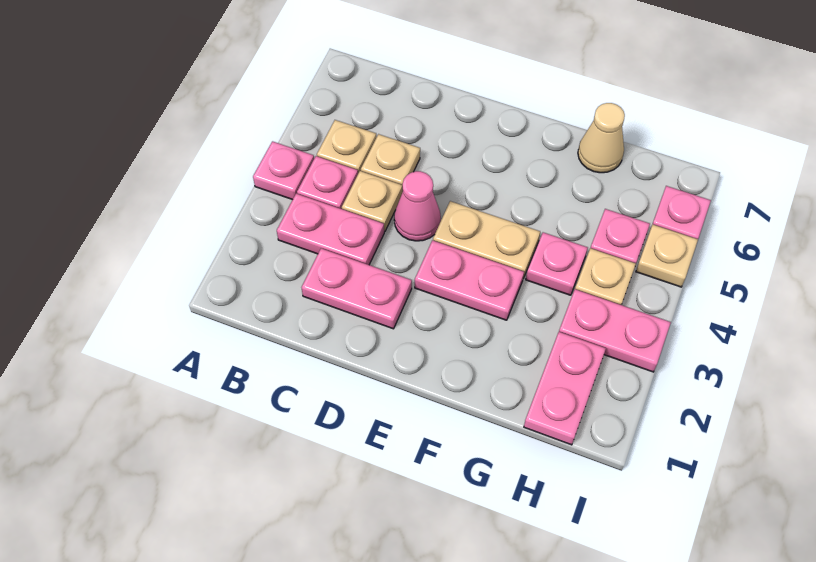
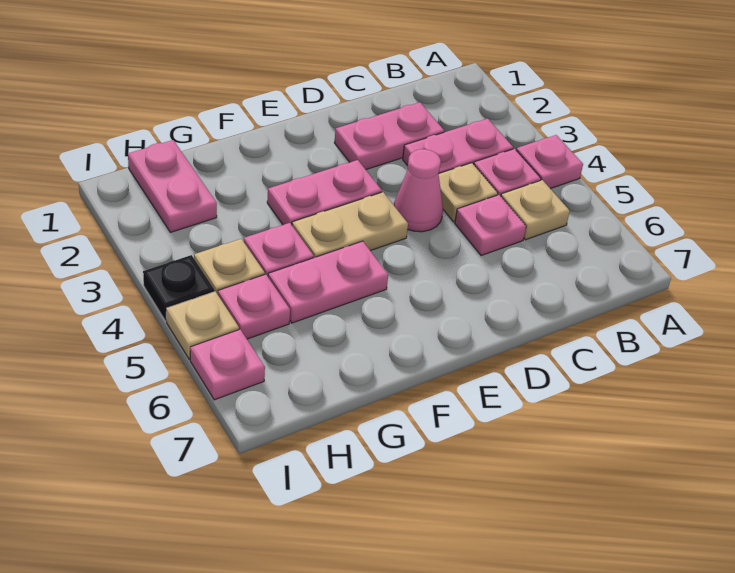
tan 1x1 plate [361,134,420,192] -> pink 1x1 plate [455,195,526,256]
tan 1x1 cone [578,103,625,173] -> none
pink 1x2 plate [559,289,671,372] -> pink 1x2 plate moved to [268,241,388,323]
none -> black 1x1 plate [143,255,214,321]

